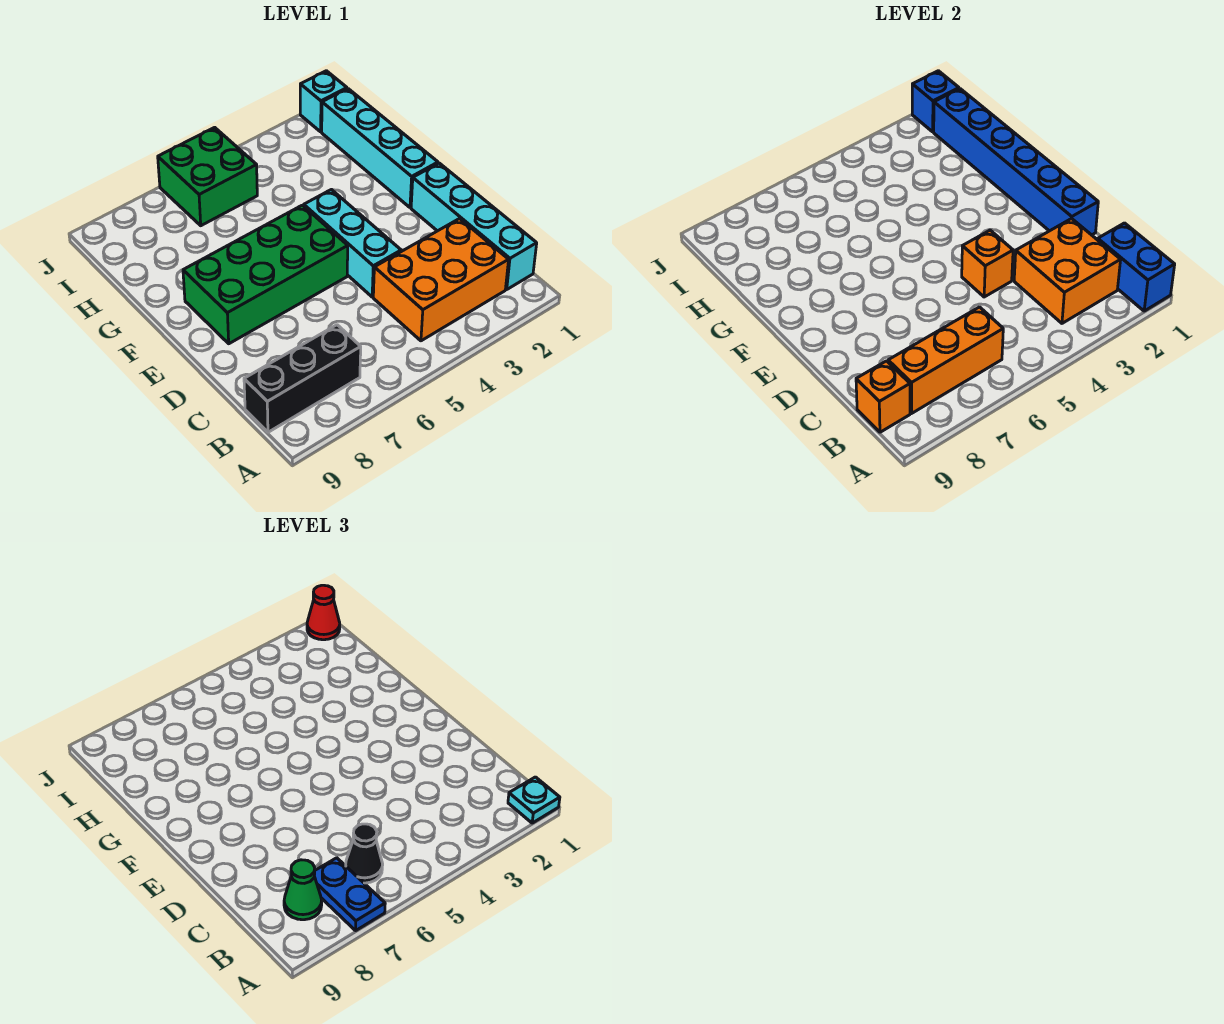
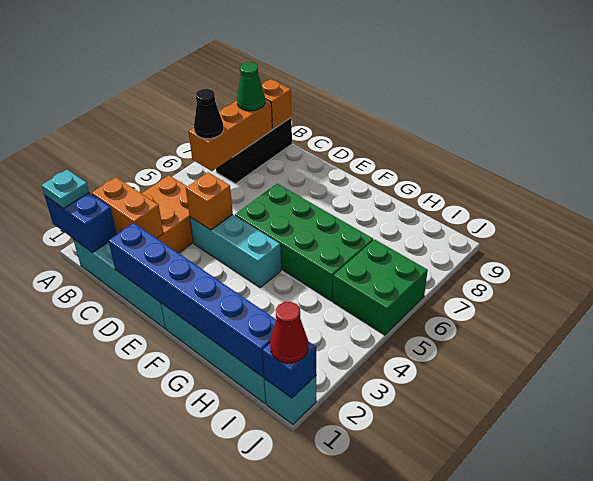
blue 1x2 plate [314,858,385,931] -> none
orange 2x2 brick [1014,218,1121,323] -> orange 1x2 brick [92,177,164,238]
green 2x4 brick [183,205,348,344] -> green 2x4 brick turned to [235,184,373,301]

